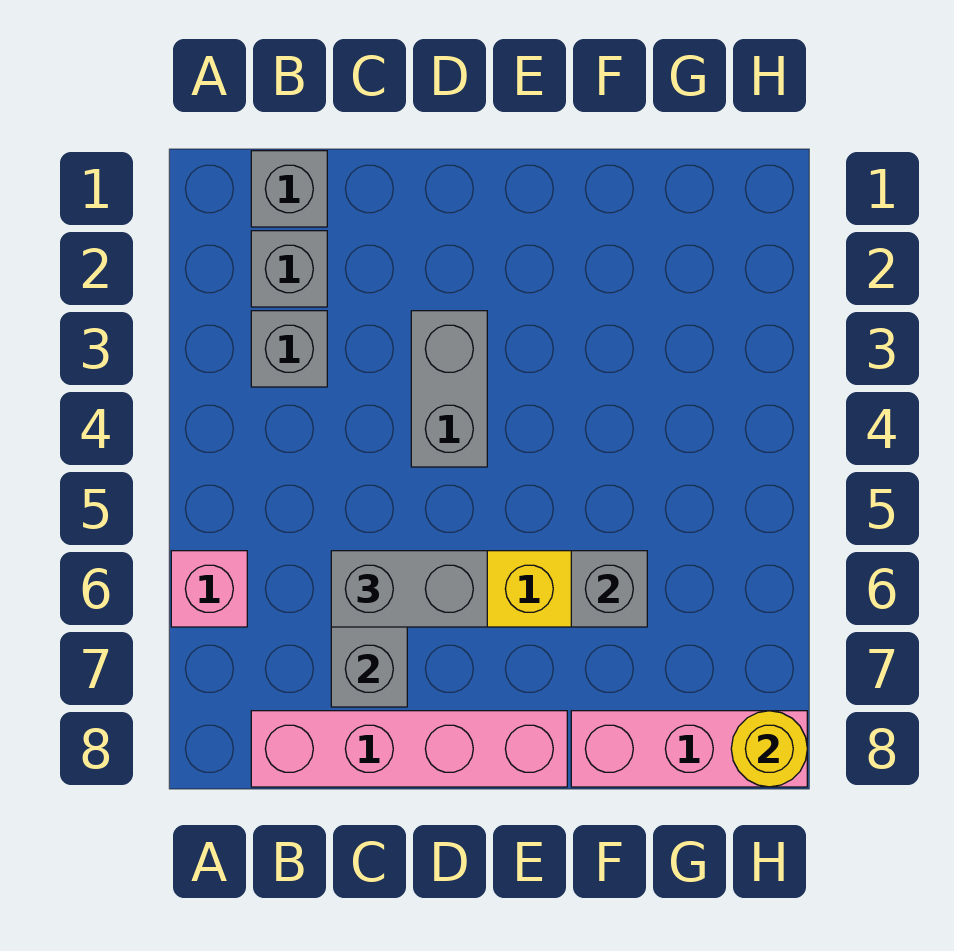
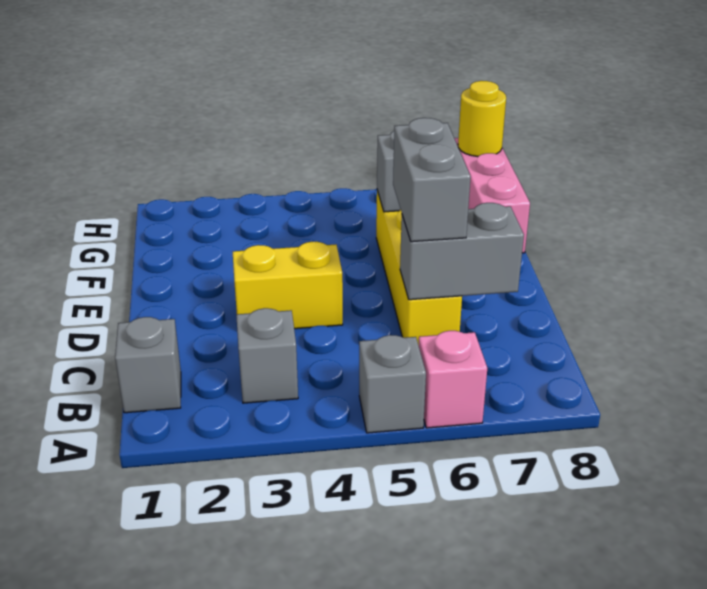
grey 1x1 brick [251,231,327,307] -> grey 1x1 brick moved to [359,335,426,433]
pink 1x4 brick [251,711,567,787] -> none
grey 1x2 brick [411,311,487,467] -> yellow 1x2 brick [233,242,343,329]

